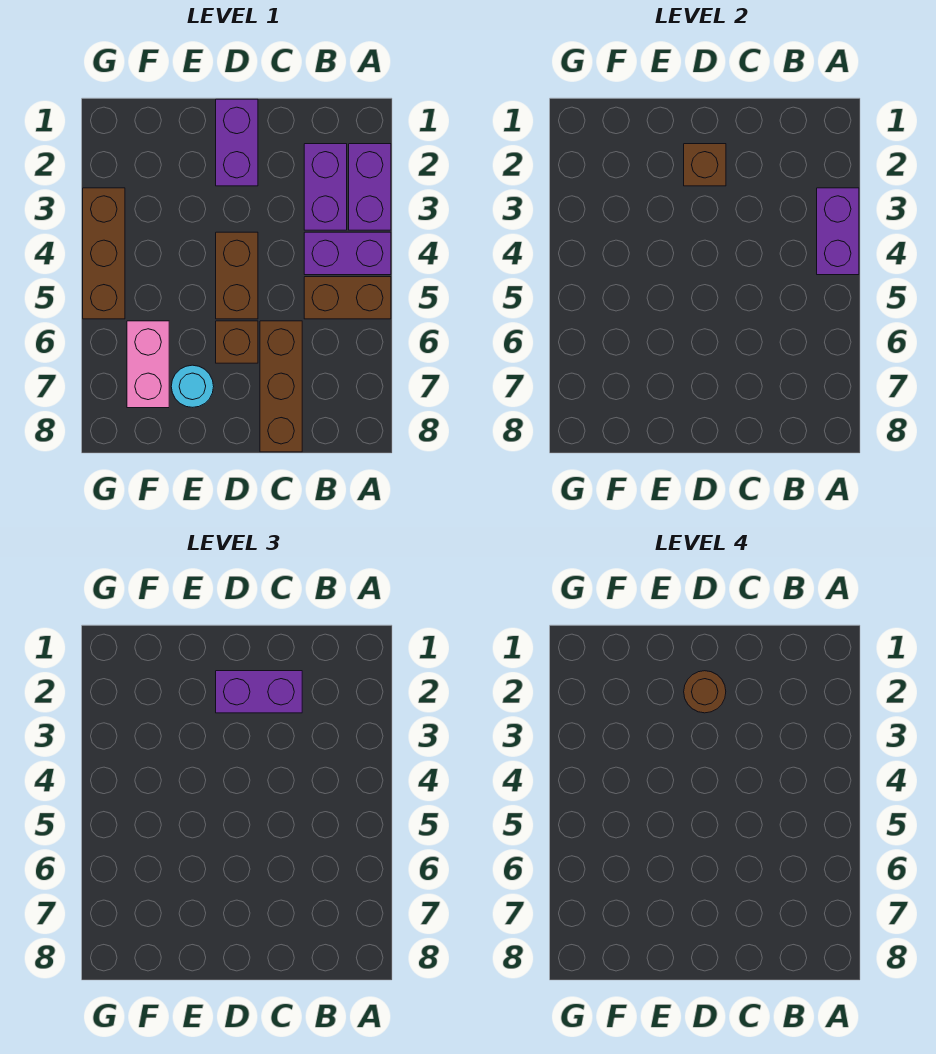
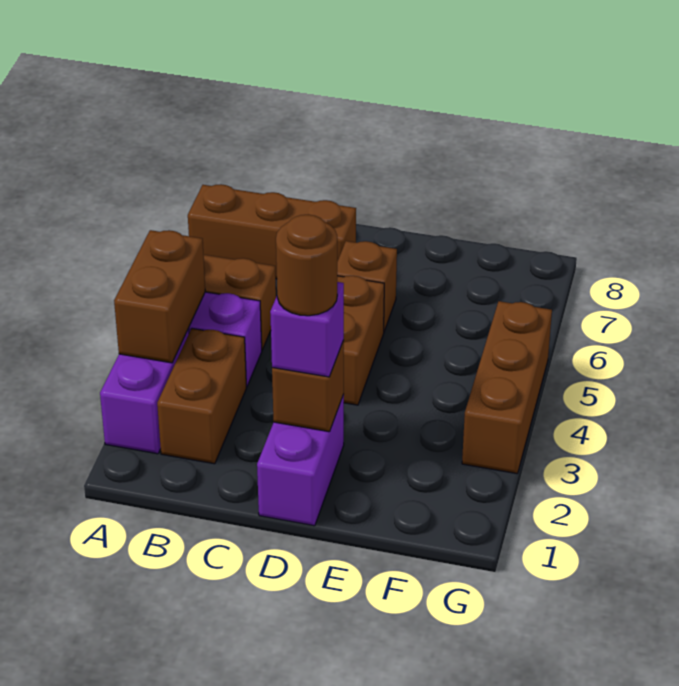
purple 1x2 brick [817,188,859,275] -> brown 1x2 brick [114,230,205,363]
purple 1x2 brick [304,144,347,230] -> brown 1x2 brick [157,329,246,464]
purple 1x2 brick [216,671,302,713] -> purple 1x1 brick [270,282,344,377]
brown 1x3 brick [260,321,302,452] -> brown 1x3 brick turned to [188,184,356,279]
cyan 1x1 round brick [171,365,214,407] -> none
pink 1x2 brick [127,321,169,408] -> none

